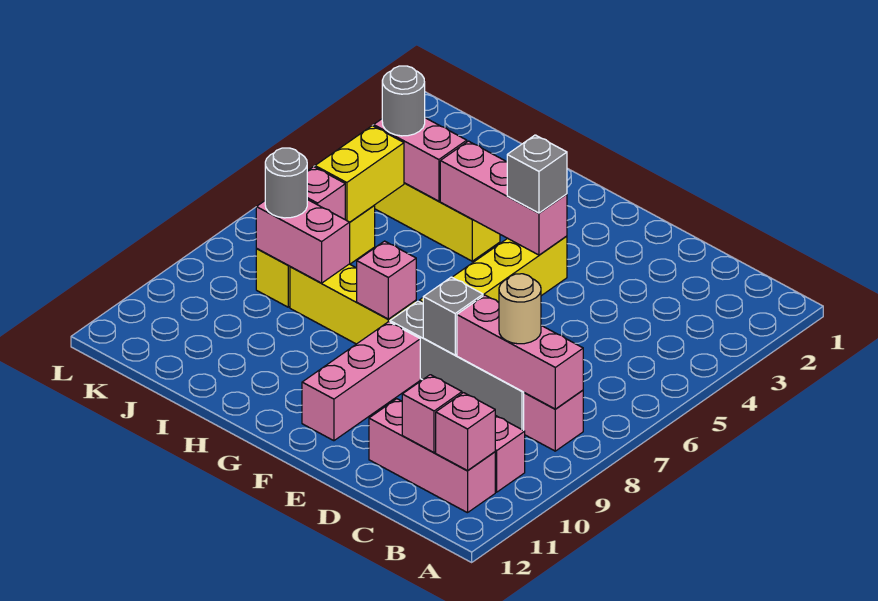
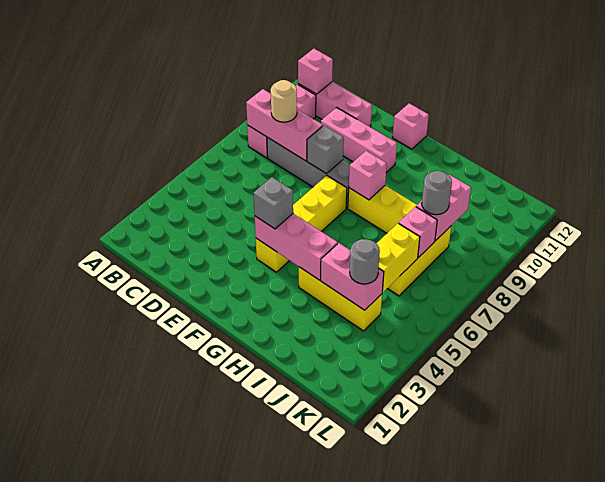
pink 1x1 brick [402,375,462,453] -> pink 1x1 brick moved to [393,103,429,149]
pink 1x3 brick [302,322,420,441] -> pink 1x3 brick turned to [321,107,397,172]
pink 1x2 brick [256,200,350,283] -> pink 1x2 brick turned to [416,175,471,241]

